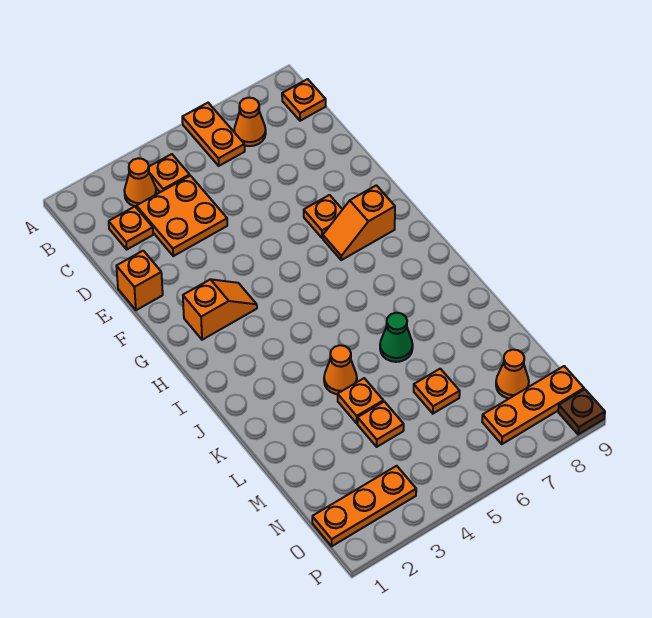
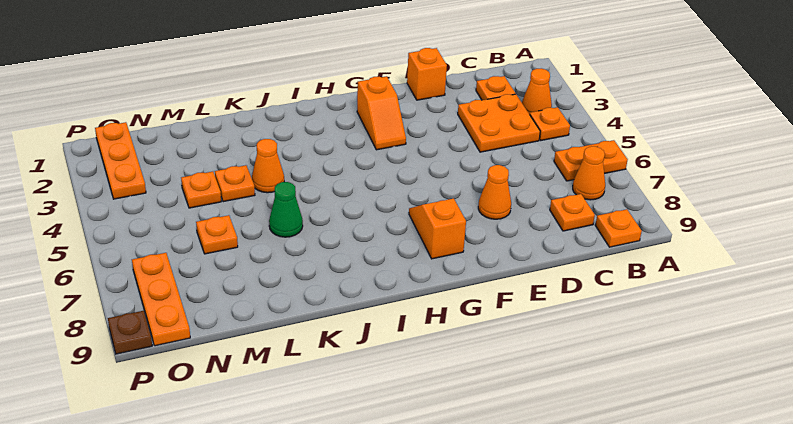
orange 1x1 plate [304,195,343,238] -> orange 1x1 plate moved to [550,194,595,231]
orange 1x1 cone [496,350,529,398] -> orange 1x1 cone moved to [478,165,511,219]

